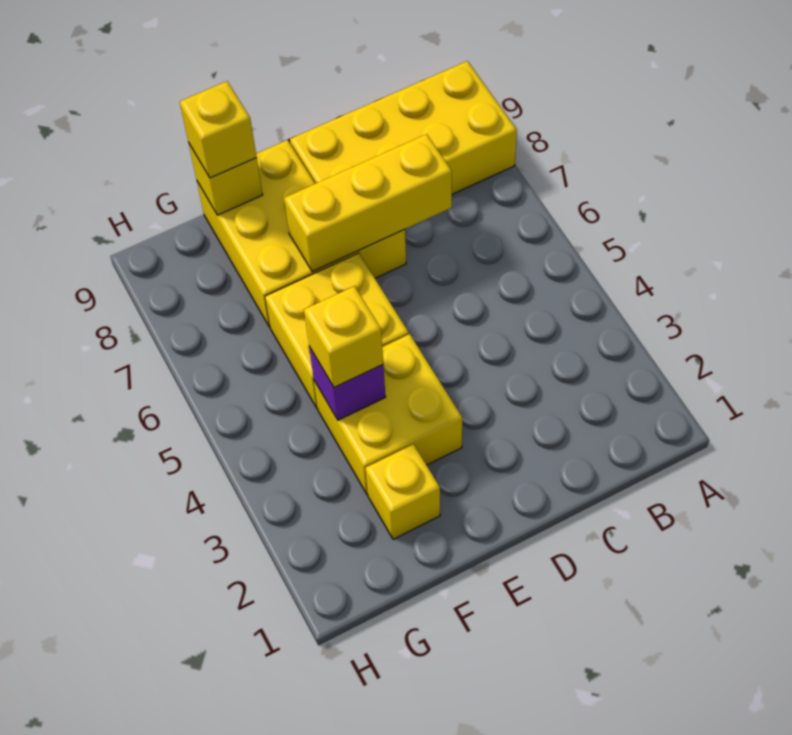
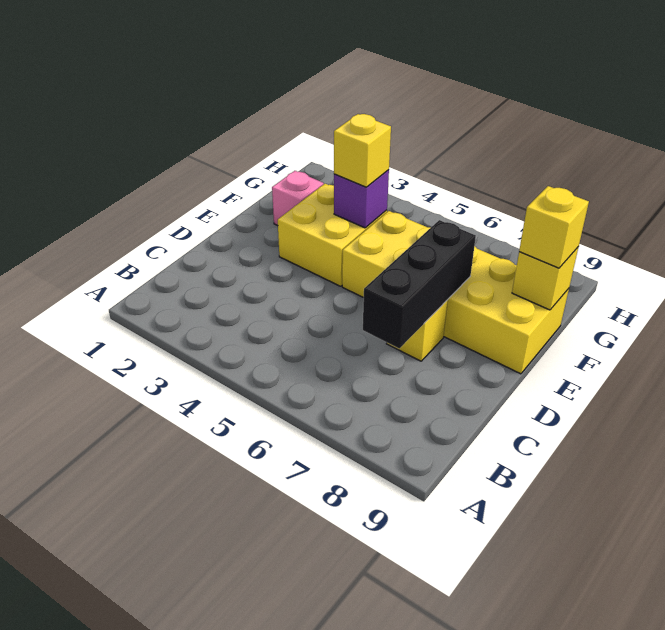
yellow 2x4 brick [290,61,517,194] -> none
yellow 1x3 brick [284,134,452,272] -> black 1x3 brick [363,220,476,348]
yellow 1x1 brick [365,444,440,539] -> pink 1x1 brick [272,171,324,226]

